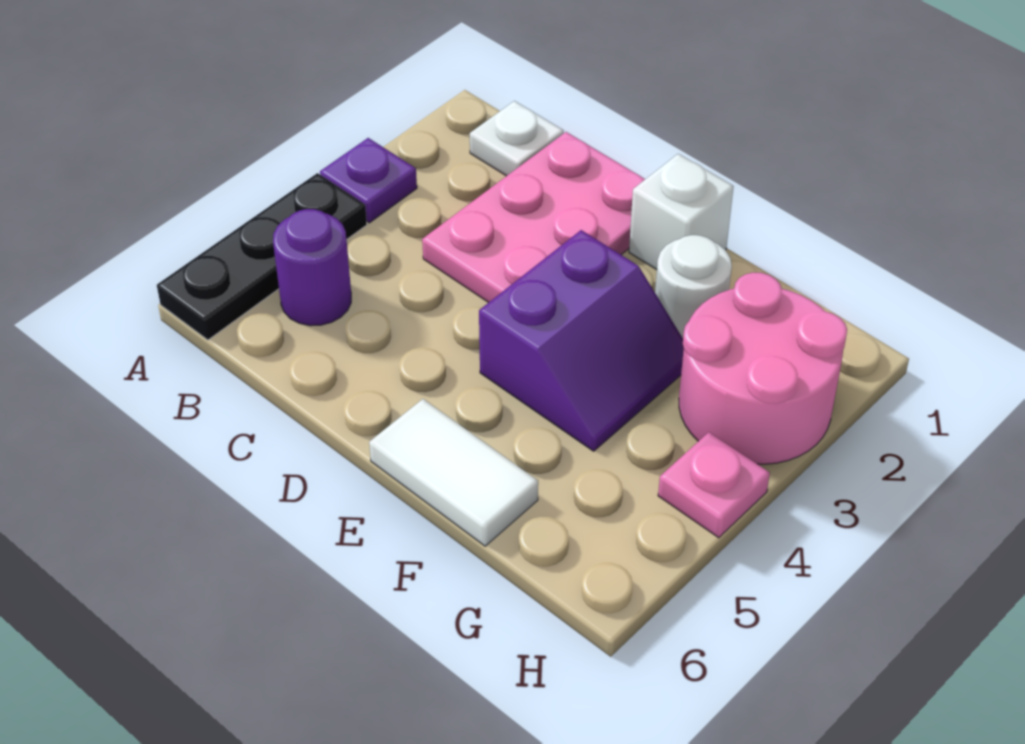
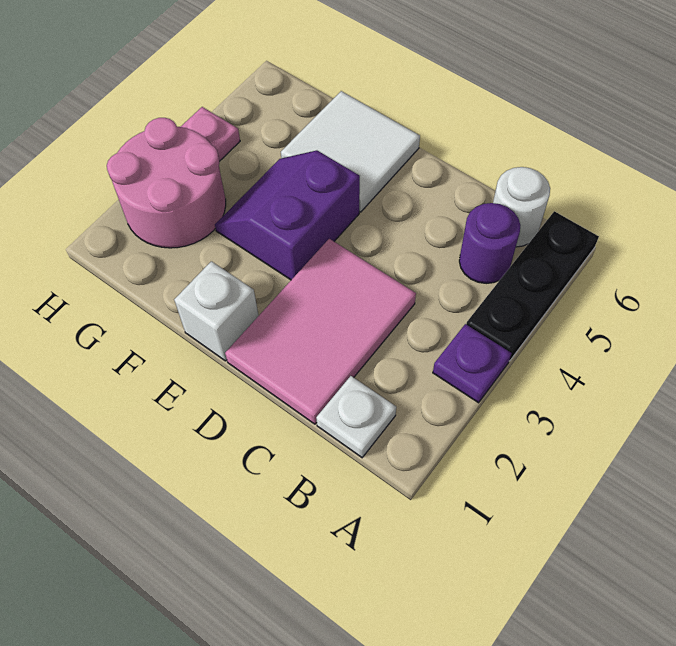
pink 2x3 plate [422,132,645,303] -> pink 2x3 tile [225,239,416,424]
white 1x2 tile [369,399,538,546] -> white 2x2 tile [281,91,420,212]
white 1x1 round brick [655,235,732,338] -> white 1x1 round brick moved to [493,167,550,247]

